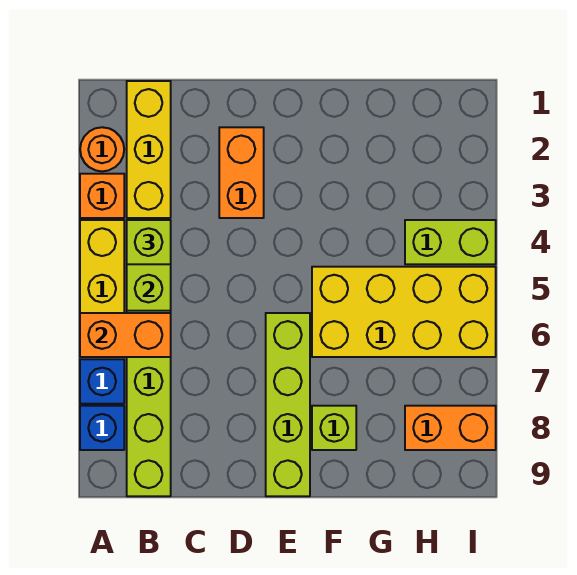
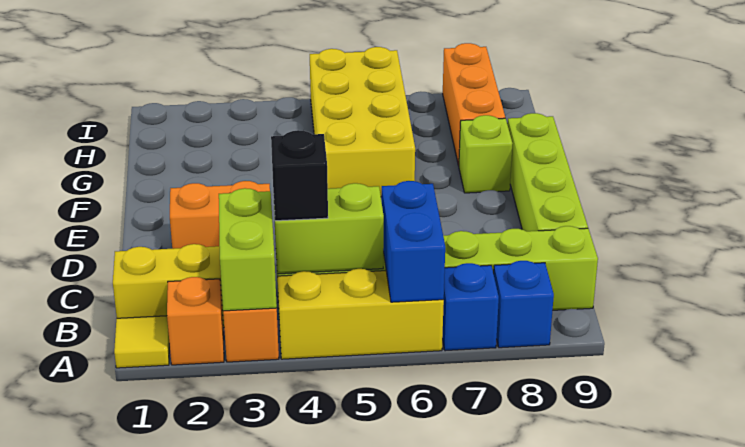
none -> yellow 1x1 tile [114,316,169,368]
orange 1x1 round brick [80,127,124,171] -> orange 1x1 brick [167,277,224,365]
orange 1x2 brick [80,313,171,357] -> blue 1x2 brick [382,181,445,302]
lime 1x1 brick [127,220,171,264] -> black 1x1 brick [271,130,328,221]
lime 1x4 brick [266,313,310,496] -> lime 1x4 brick turned to [508,113,588,231]
lime 1x2 brick [405,220,496,264] -> lime 1x2 brick moved to [219,188,277,311]
orange 1x2 brick [405,406,496,450] -> orange 1x3 brick [443,43,505,166]

